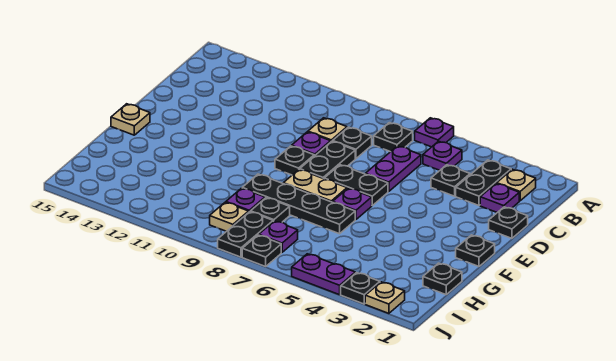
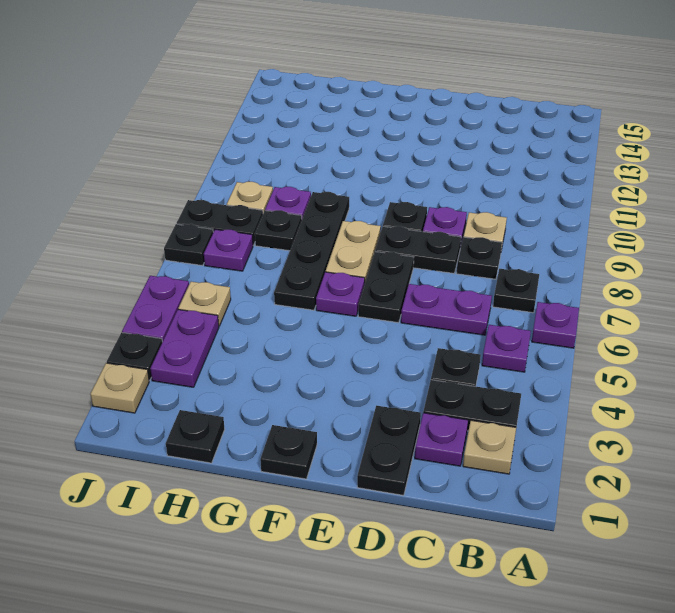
black 1x1 plate [489,207,528,238] -> black 1x2 plate [357,406,421,495]
tan 1x1 plate [111,104,150,135] -> tan 1x1 plate moved to [178,282,231,326]
none -> purple 1x2 plate [150,310,219,387]

